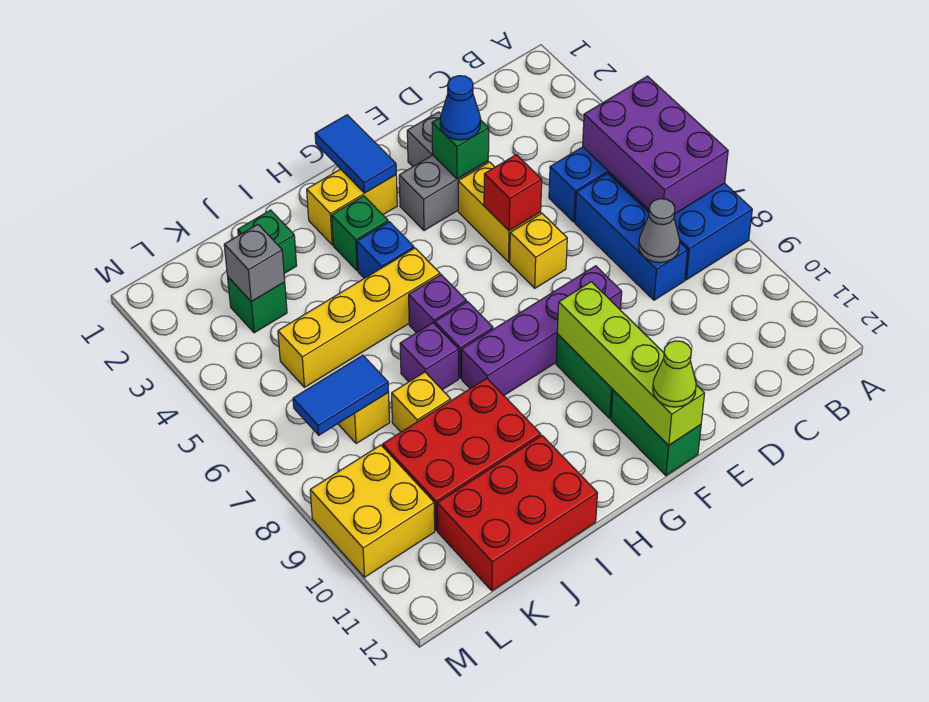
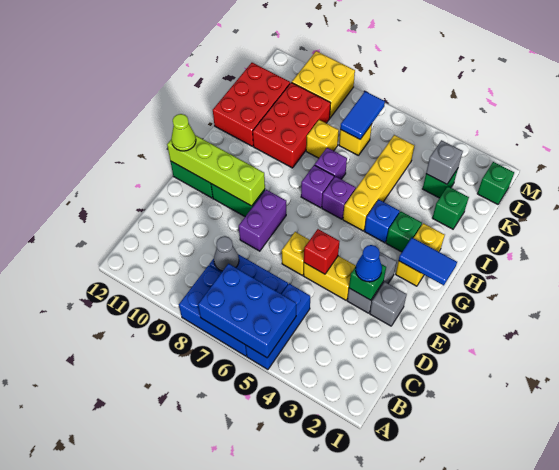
purple 2x3 brick [583,76,728,214] -> blue 2x3 brick [198,264,296,358]
purple 1x4 brick [462,266,622,395] -> purple 1x2 brick [239,190,286,251]
none -> green 1x1 brick [477,162,514,204]

